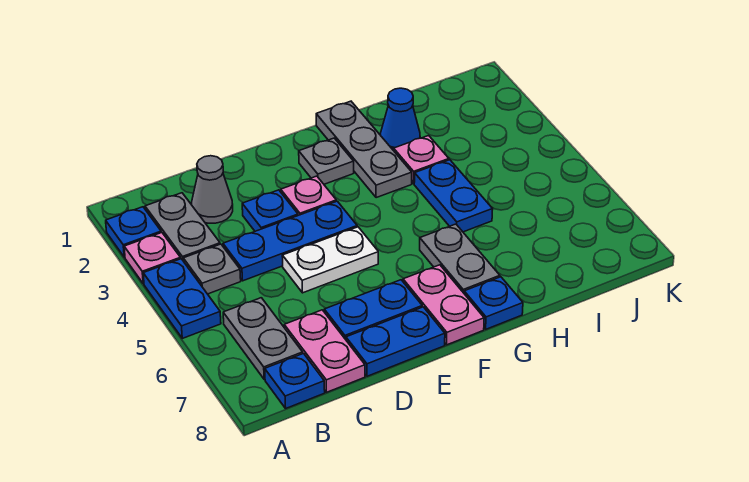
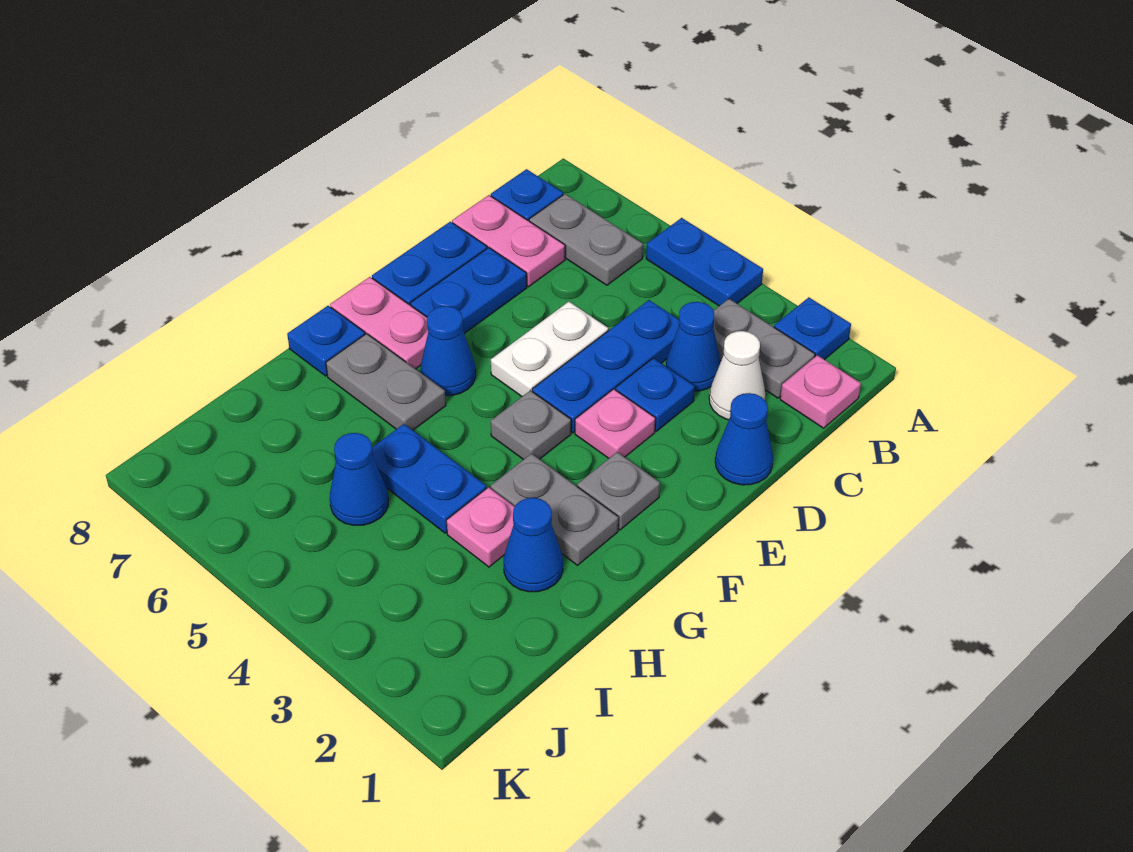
pink 1x1 plate [124,232,181,284] -> pink 1x1 plate moved to [780,355,861,428]
grey 1x1 plate [183,244,241,294] -> grey 1x1 plate moved to [491,391,571,460]
grey 1x1 cone [192,156,233,223] -> white 1x1 cone [709,331,766,420]
none -> blue 1x1 cone [666,302,721,391]
none -> blue 1x1 cone [715,393,773,485]
none -> blue 1x1 cone [421,306,476,396]
grey 1x3 plate [316,101,412,198] -> grey 1x2 plate [491,453,618,565]
none -> blue 1x1 cone [330,433,389,525]

